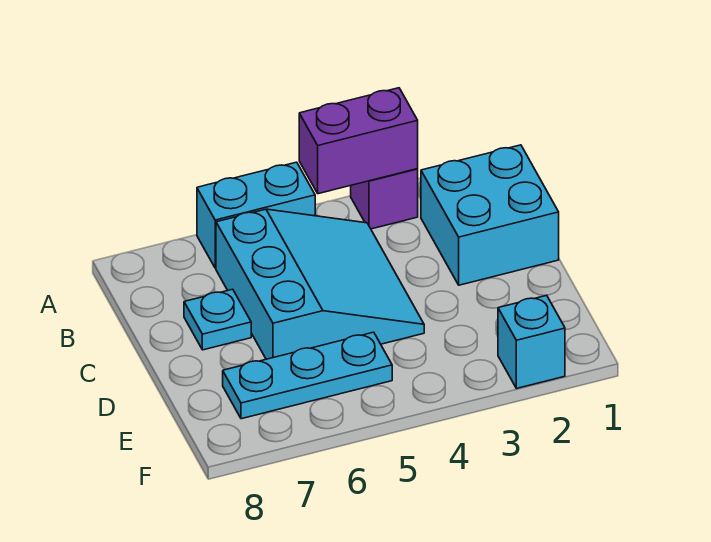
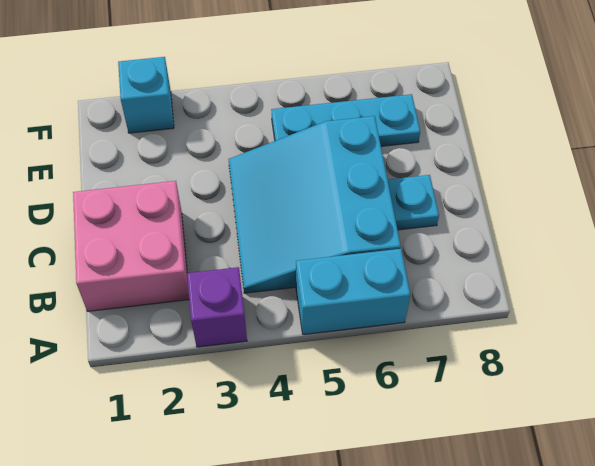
purple 1x2 brick [299,88,418,194] -> none
cyan 2x2 brick [421,145,559,285] -> pink 2x2 brick [73,181,189,311]

